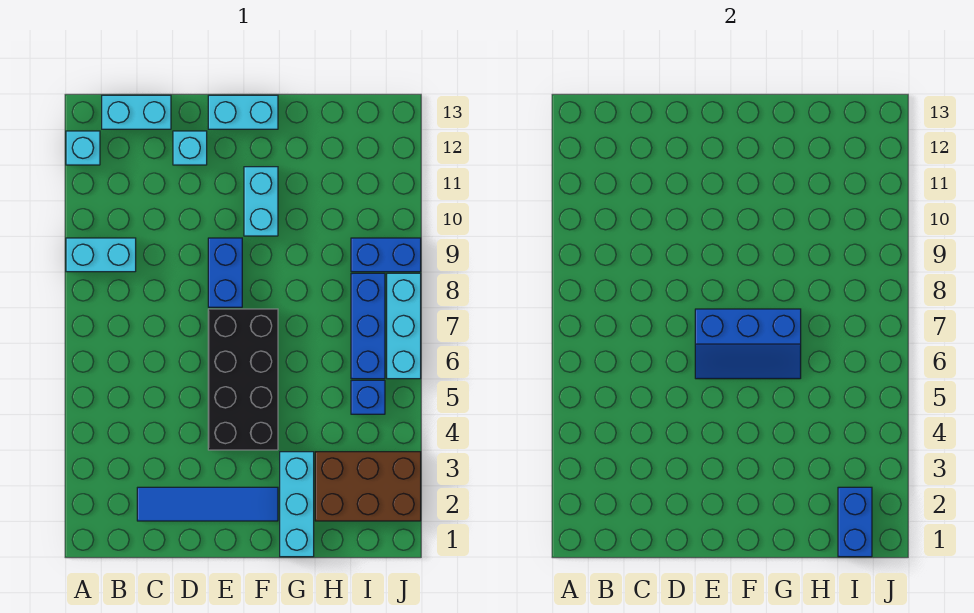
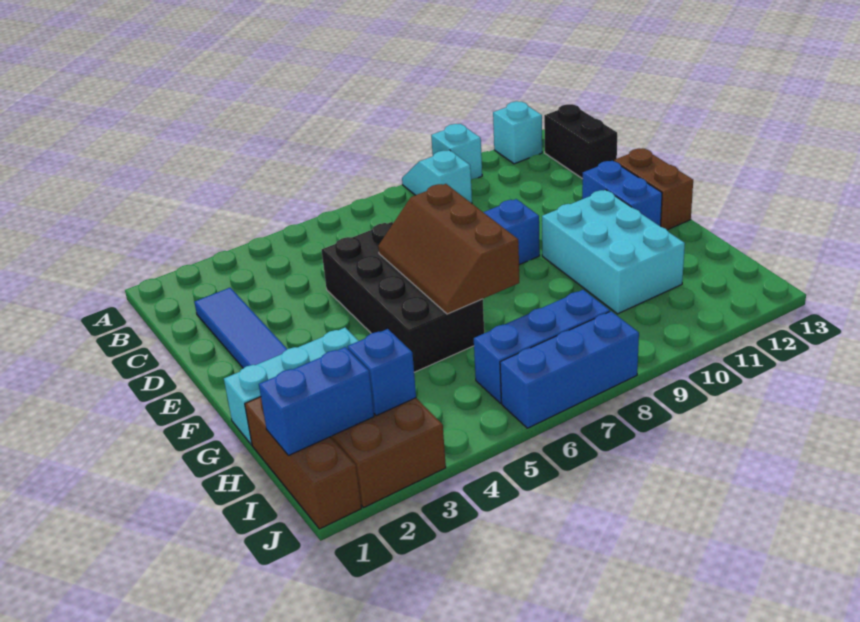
cyan 1x2 brick [66,238,136,272] -> cyan 1x2 slope [402,150,472,203]
cyan 1x2 brick [102,95,171,129] -> black 1x2 brick [544,104,617,179]
cyan 1x1 brick [173,131,207,165] -> cyan 1x1 brick moved to [431,124,482,179]
black 2x4 brick [208,309,278,450] -> black 2x4 brick turned to [322,222,484,372]
blue 2x3 slope [695,309,801,379] -> brown 2x3 slope [378,184,519,314]
cyan 1x2 brick [208,95,278,129] -> brown 1x2 brick [614,149,693,230]
cyan 1x2 brick [244,167,278,236] -> cyan 2x3 brick [542,190,685,314]
none -> brown 1x3 brick [245,397,361,529]
blue 1x1 brick [351,380,385,414] -> blue 1x1 brick moved to [347,329,416,416]
blue 1x2 brick [351,238,421,272] -> blue 1x2 brick moved to [582,161,662,226]
cyan 1x3 brick [387,273,421,379] -> blue 1x3 brick [500,311,639,428]

